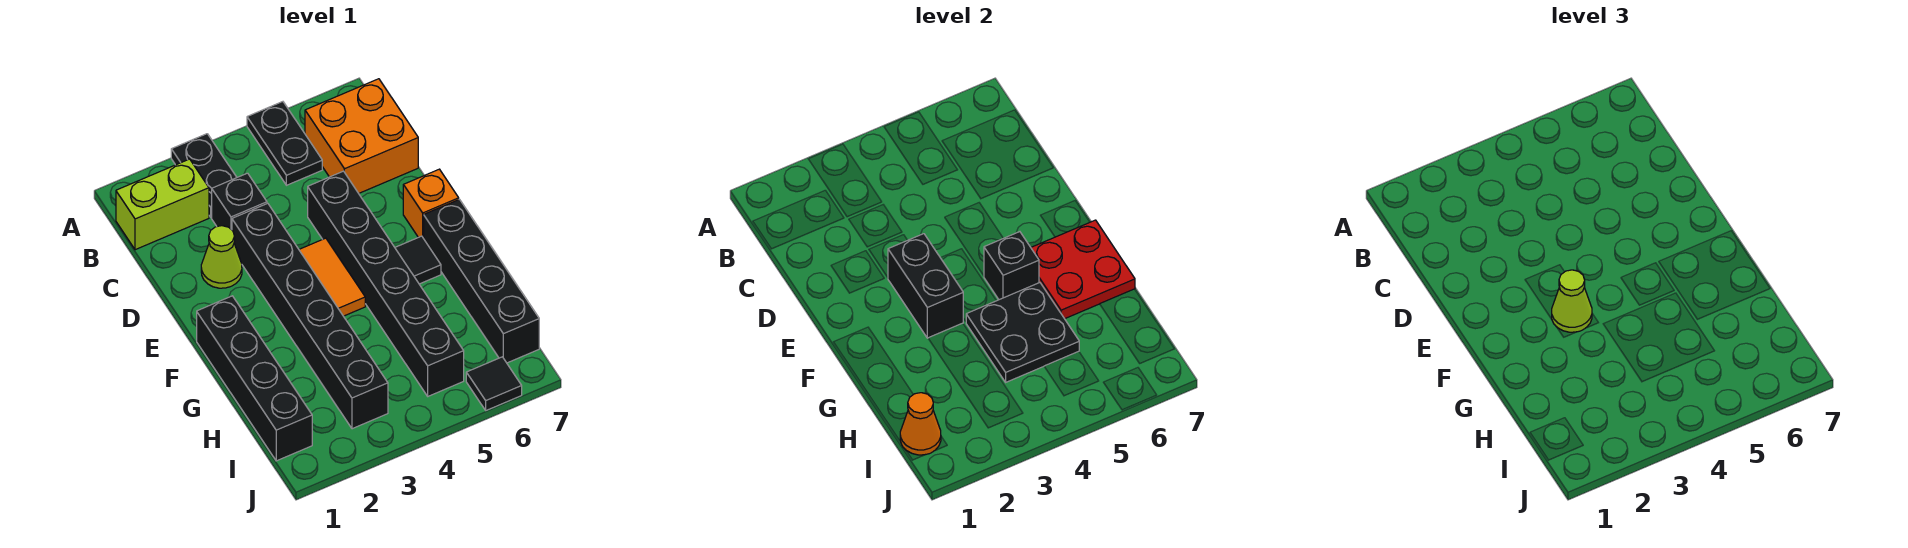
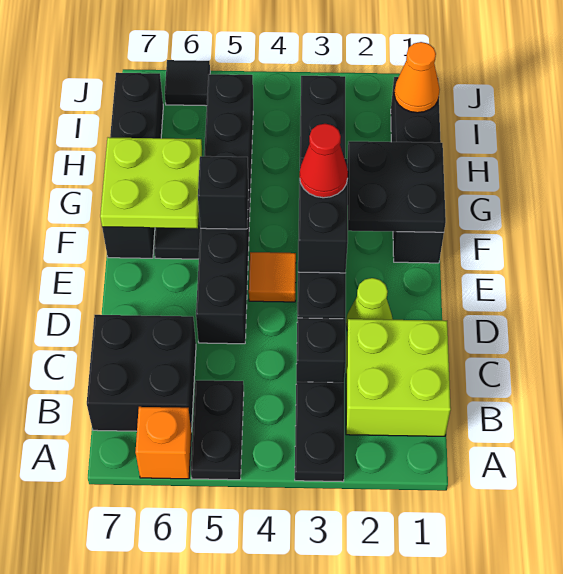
lime 1x2 brick [116,159,209,250] -> lime 2x2 brick [346,319,451,436]
orange 2x2 brick [305,79,418,193] -> black 2x2 brick [87,315,196,432]
orange 1x2 tile [299,238,365,316] -> orange 1x1 tile [249,252,296,302]
orange 1x1 brick [403,169,459,238] -> orange 1x1 brick moved to [136,407,191,479]
lime 1x1 cone [1552,270,1592,332] -> red 1x1 cone [300,124,348,198]
red 2x2 plate [1031,220,1135,319] -> lime 2x2 plate [100,137,202,228]
black 2x2 plate [966,283,1079,382] -> black 2x2 plate moved to [348,141,446,232]

